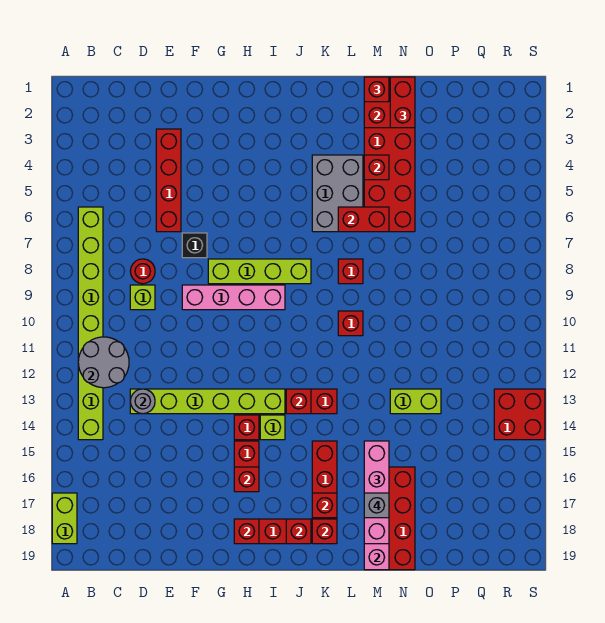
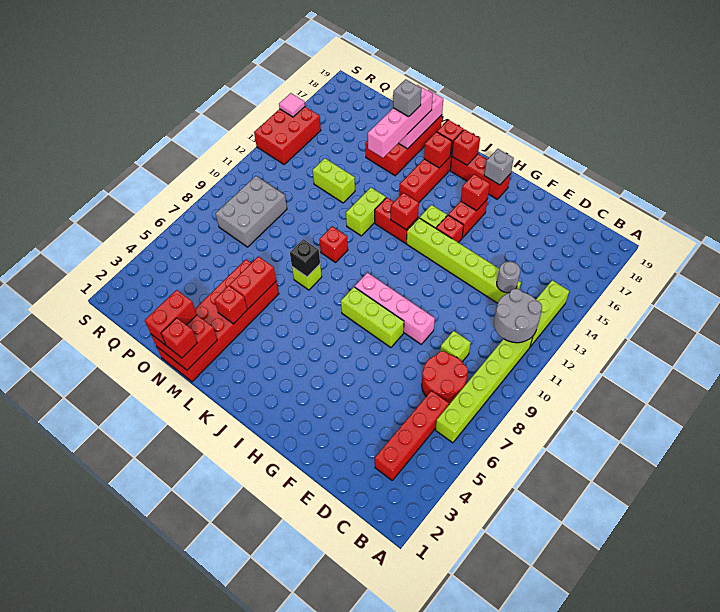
lime 1x2 brick [52,493,77,544] -> lime 1x2 brick moved to [346,188,386,236]
red 1x1 round brick [130,259,155,284] -> red 2x2 round brick [422,351,468,404]
red 1x4 brick [156,129,181,232] -> red 1x4 brick moved to [375,391,449,480]
black 1x1 brick [182,233,207,258] -> black 1x1 brick moved to [290,239,320,277]
lime 1x4 brick [208,259,311,284] -> lime 1x3 brick [341,287,404,348]
red 1x1 brick [234,519,259,544] -> grey 1x1 brick [484,149,514,185]
grey 2x3 brick [312,155,363,232] -> grey 2x3 brick moved to [215,176,287,247]
red 1x2 brick [338,207,389,232] -> red 1x2 brick turned to [230,256,276,309]
red 1x1 brick [338,259,363,284] -> lime 1x1 brick [292,265,322,290]
red 2x2 brick [494,389,545,440] -> red 2x3 brick [254,107,321,164]
none -> pink 1x1 tile [279,93,305,117]

